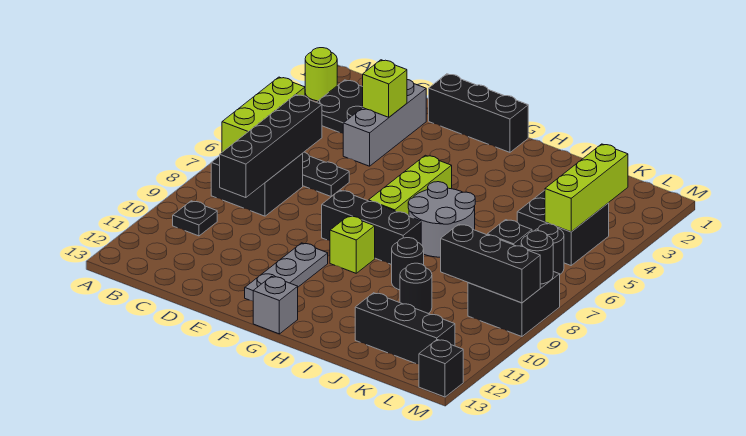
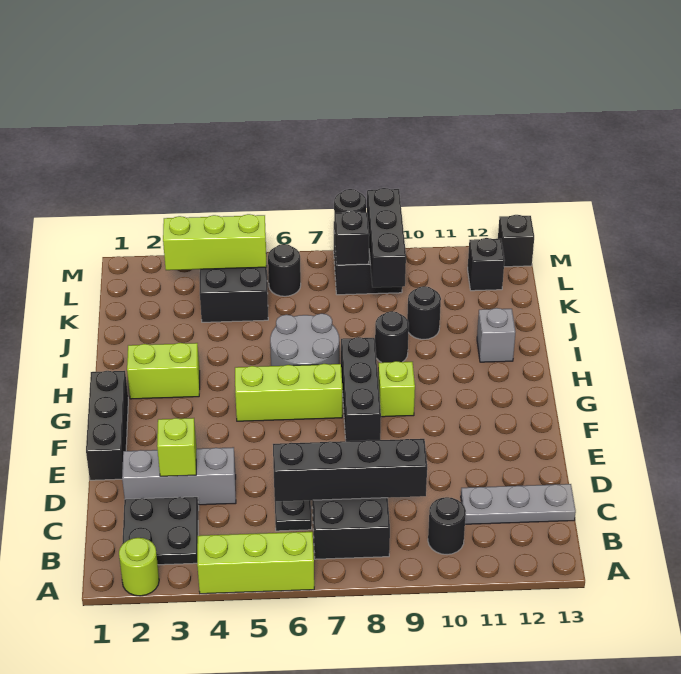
black 1x1 plate [173,201,217,236] -> black 1x1 round brick [428,497,466,555]
grey 1x3 plate [245,243,328,301] -> grey 1x3 plate moved to [461,484,576,524]
grey 1x1 brick [253,276,298,334] -> grey 1x1 brick moved to [477,308,515,362]
none -> lime 1x2 brick [127,343,200,399]
black 1x3 brick [355,293,455,364] -> black 1x1 brick [468,238,505,291]

